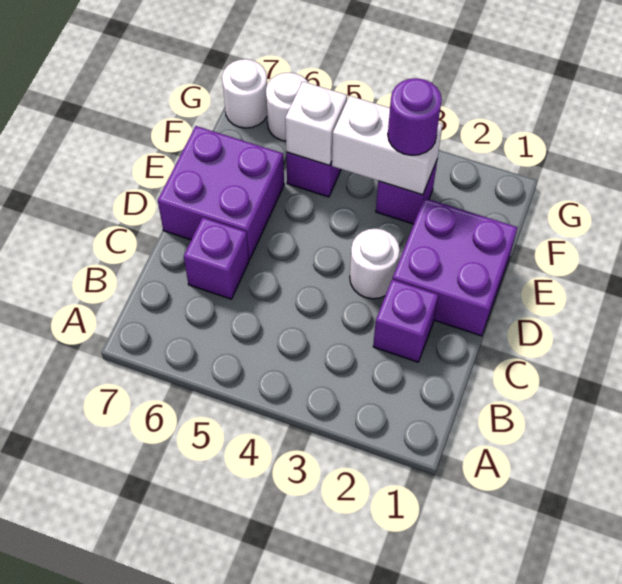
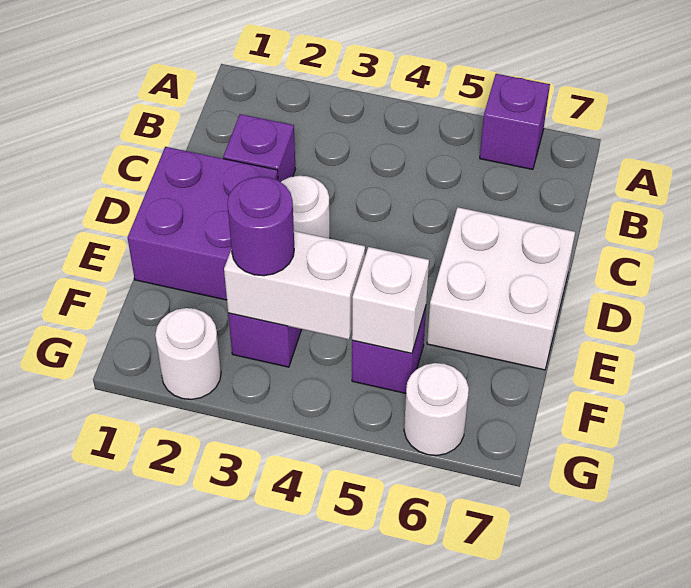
purple 1x1 brick [184,217,249,299] -> purple 1x1 brick moved to [480,74,550,169]
purple 2x2 brick [158,126,284,259] -> white 2x2 brick [427,207,575,370]
white 1x1 round brick [222,59,267,128] -> white 1x1 round brick moved to [155,308,221,399]

